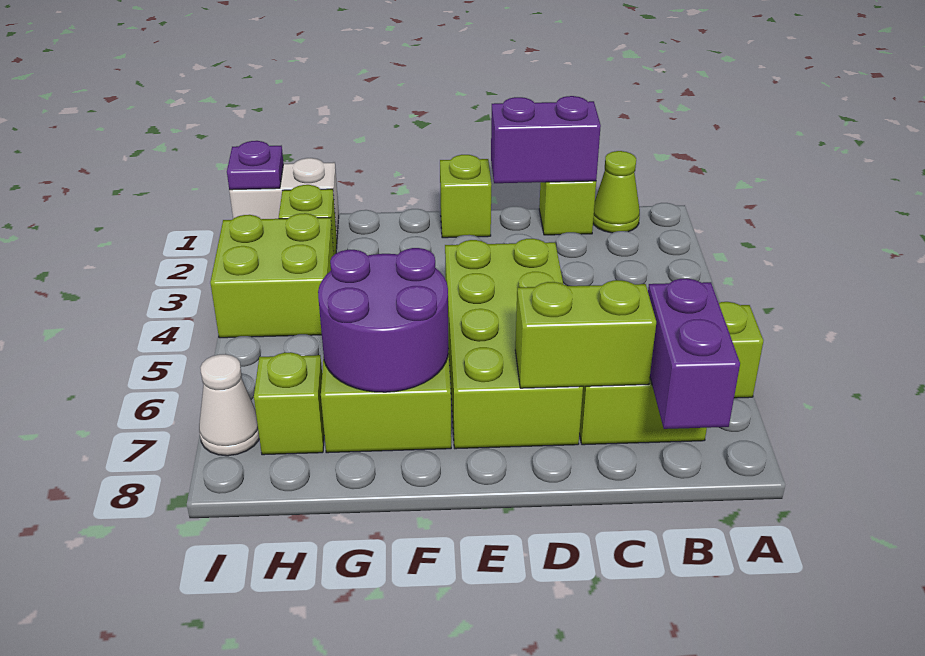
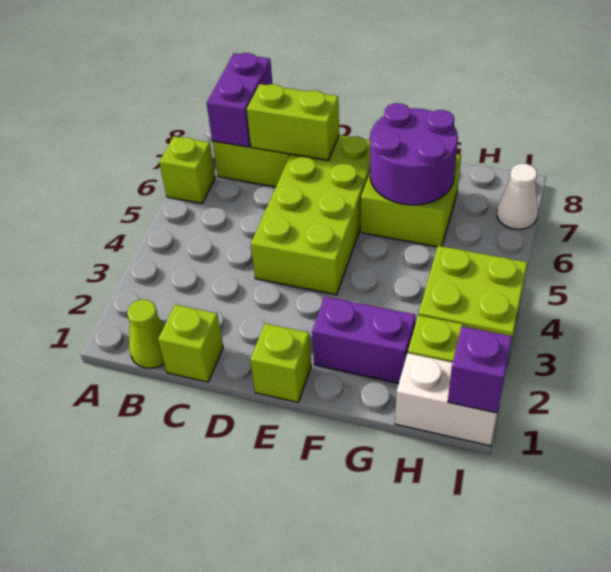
purple 1x2 brick [491,96,601,183] -> purple 1x2 brick moved to [312,297,416,383]
lime 1x1 brick [254,352,324,455] -> none
purple 1x1 plate [227,141,284,190] -> purple 1x1 brick [448,326,512,413]

